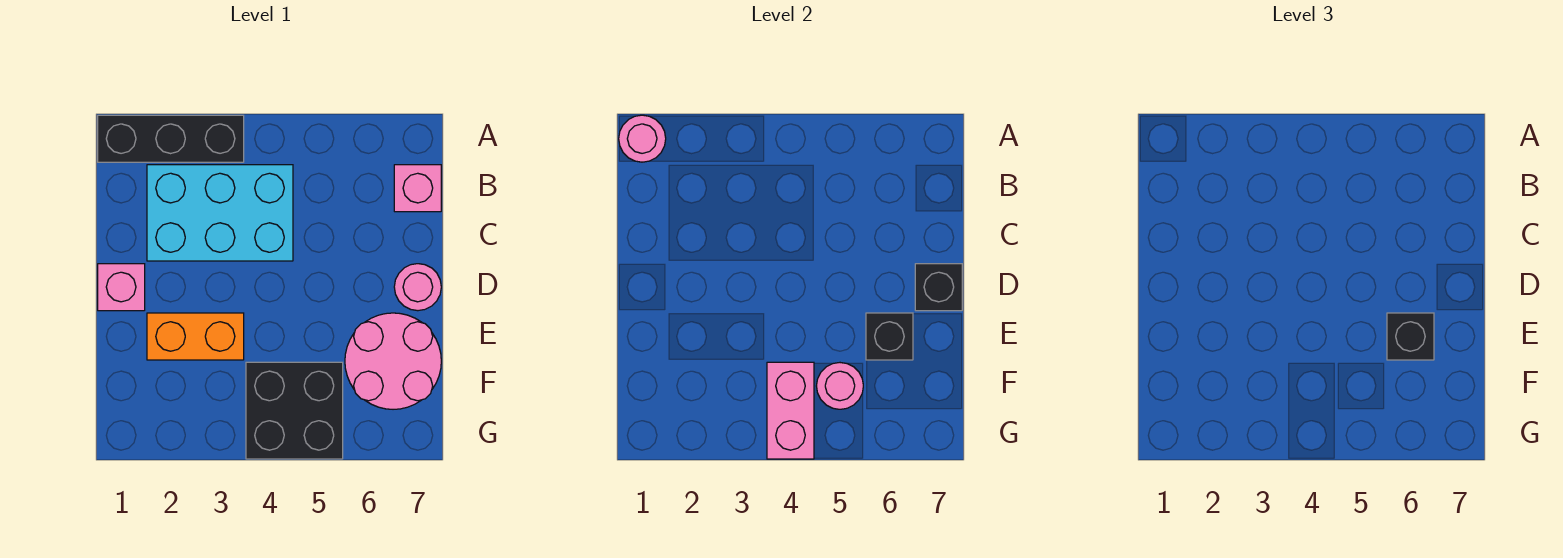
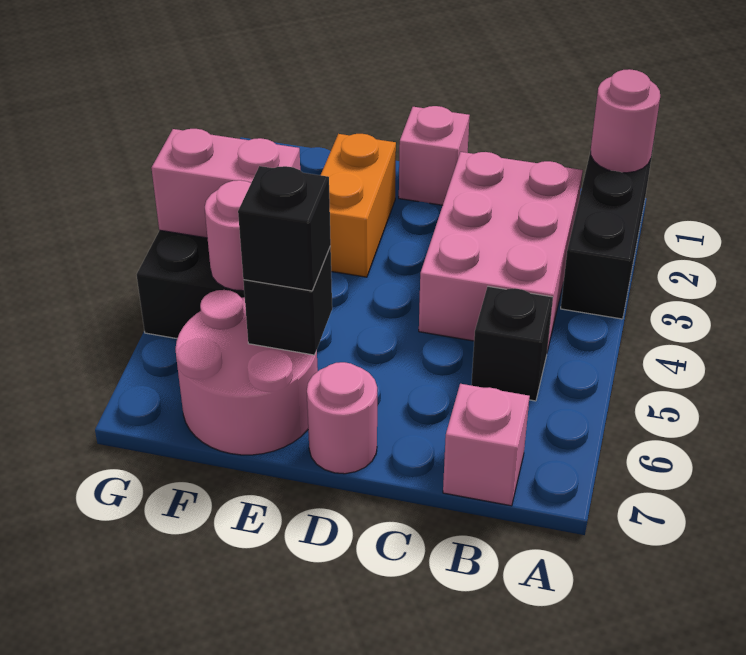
cyan 2x3 brick [147,165,293,261] -> pink 2x3 brick [419,152,583,351]
black 1x1 brick [915,264,962,311] -> black 1x1 brick moved to [471,286,553,401]

